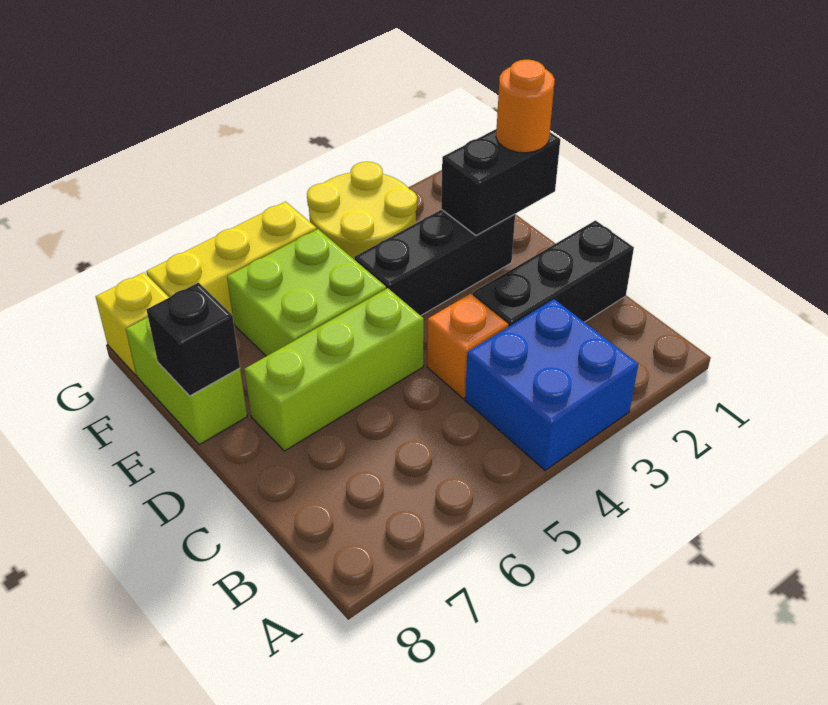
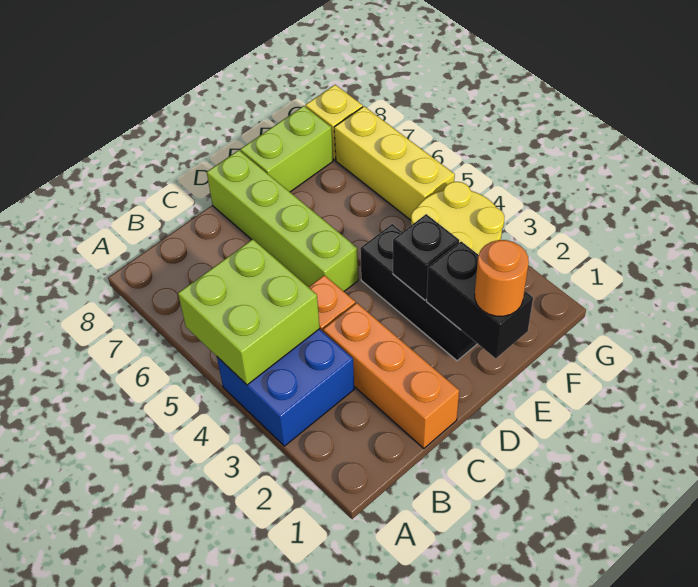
black 1x3 brick [473,221,634,327] -> orange 1x3 brick [323,303,459,449]
lime 1x3 brick [244,288,424,451] -> lime 1x4 brick [207,150,358,291]
lime 2x2 brick [227,229,386,356] -> lime 2x2 brick moved to [178,239,320,385]
black 1x1 brick [146,283,240,396] -> black 1x1 brick moved to [393,214,459,300]

